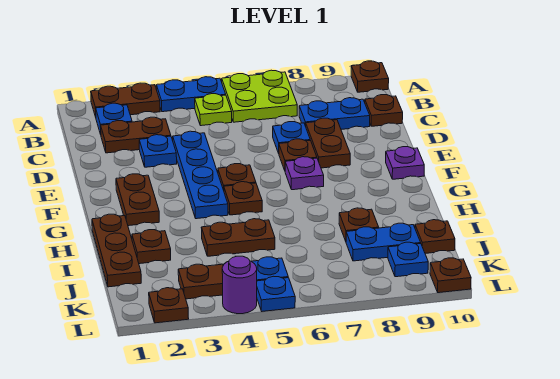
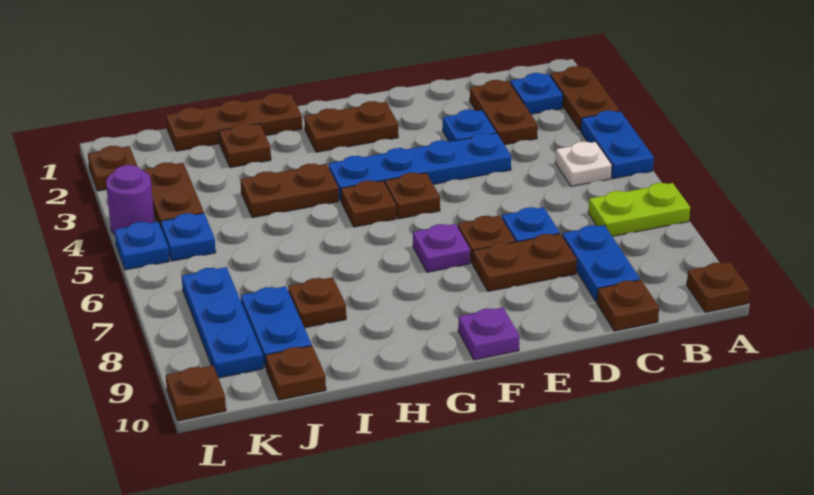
lime 2x2 plate [222,70,297,122] -> lime 1x2 plate [588,183,690,236]
lime 1x1 plate [195,94,232,126] -> white 1x1 plate [556,142,612,186]
brown 1x2 plate [201,219,275,256] -> brown 1x2 plate turned to [241,163,339,218]
blue 1x1 plate [388,242,428,277] -> blue 1x3 plate [182,267,263,378]

